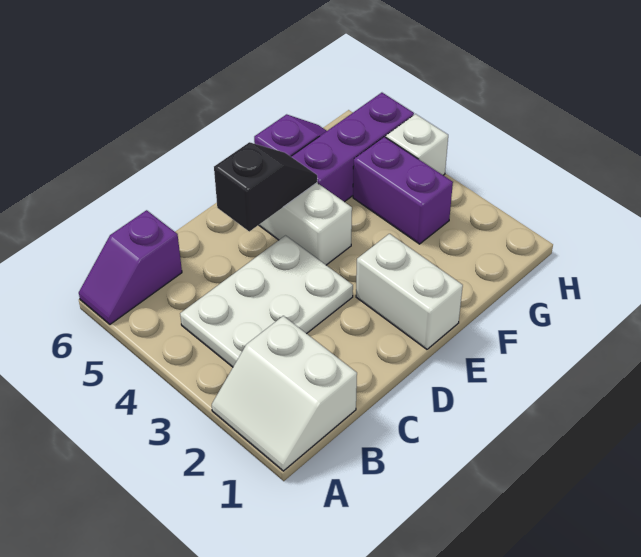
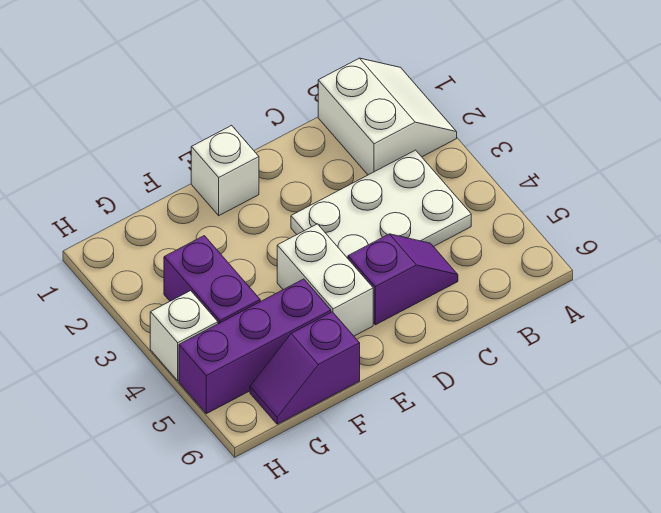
purple 1x2 slope [79,210,182,324] -> purple 1x2 slope moved to [348,234,458,325]
black 1x2 slope [214,142,317,231] -> none
white 1x2 brick [356,234,463,349] -> white 1x1 brick [191,125,259,216]

